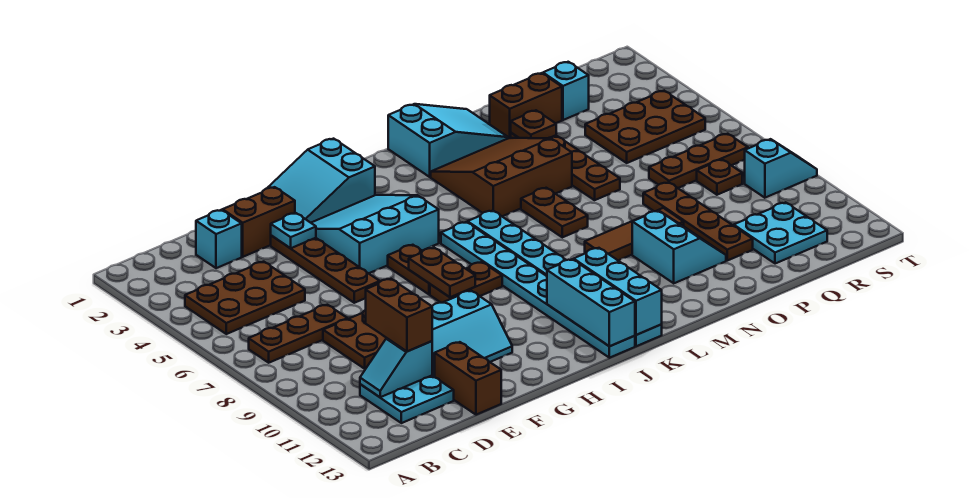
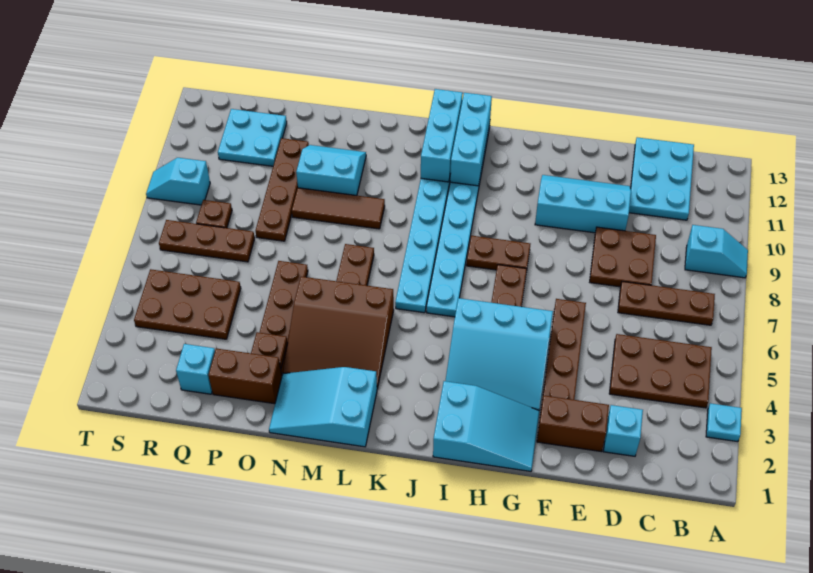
cyan 2x2 plate [360,376,454,423] -> cyan 2x3 plate [629,137,694,220]
cyan 1x2 slope [360,338,432,397] -> cyan 1x2 slope moved to [685,225,748,278]
brown 1x2 brick [366,279,432,351] -> none
brown 1x2 brick [435,342,501,415] -> none
cyan 1x1 plate [271,213,316,248] -> cyan 1x1 plate moved to [706,403,742,442]
brown 1x2 plate [409,248,475,297] -> none
cyan 2x2 slope [632,210,726,283] -> cyan 2x2 slope turned to [296,145,366,196]

